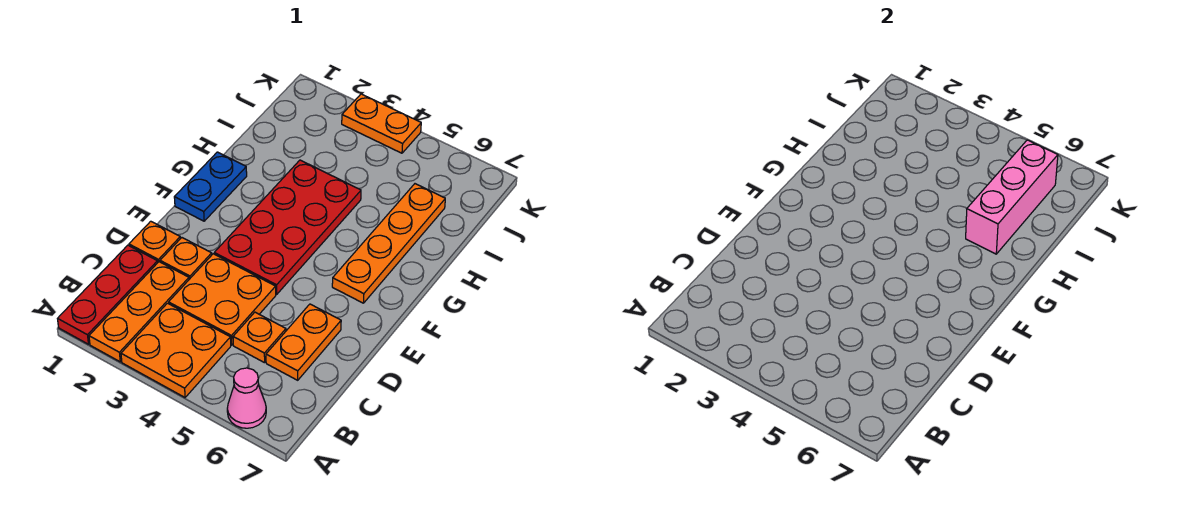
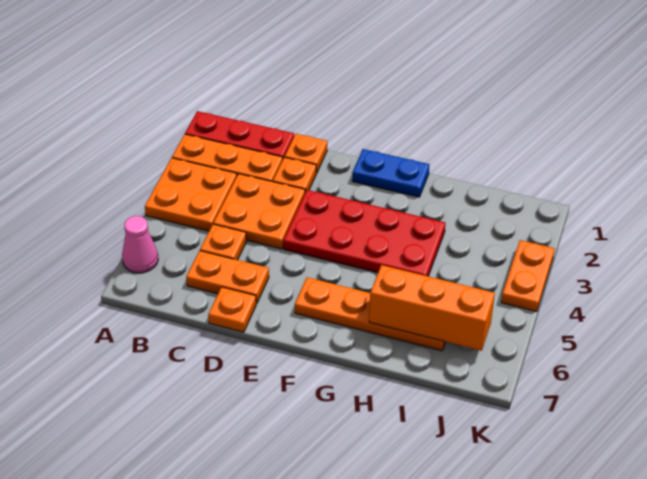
none -> orange 1x1 plate [208,287,256,332]
pink 1x3 brick [966,140,1058,254] -> orange 1x3 brick [369,265,495,351]

